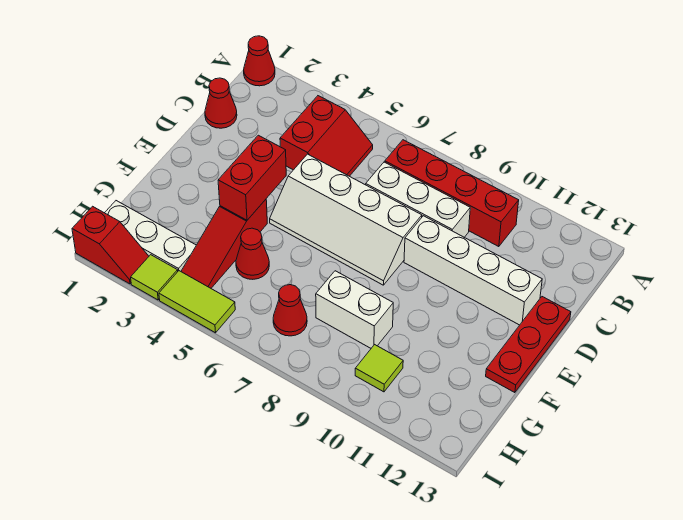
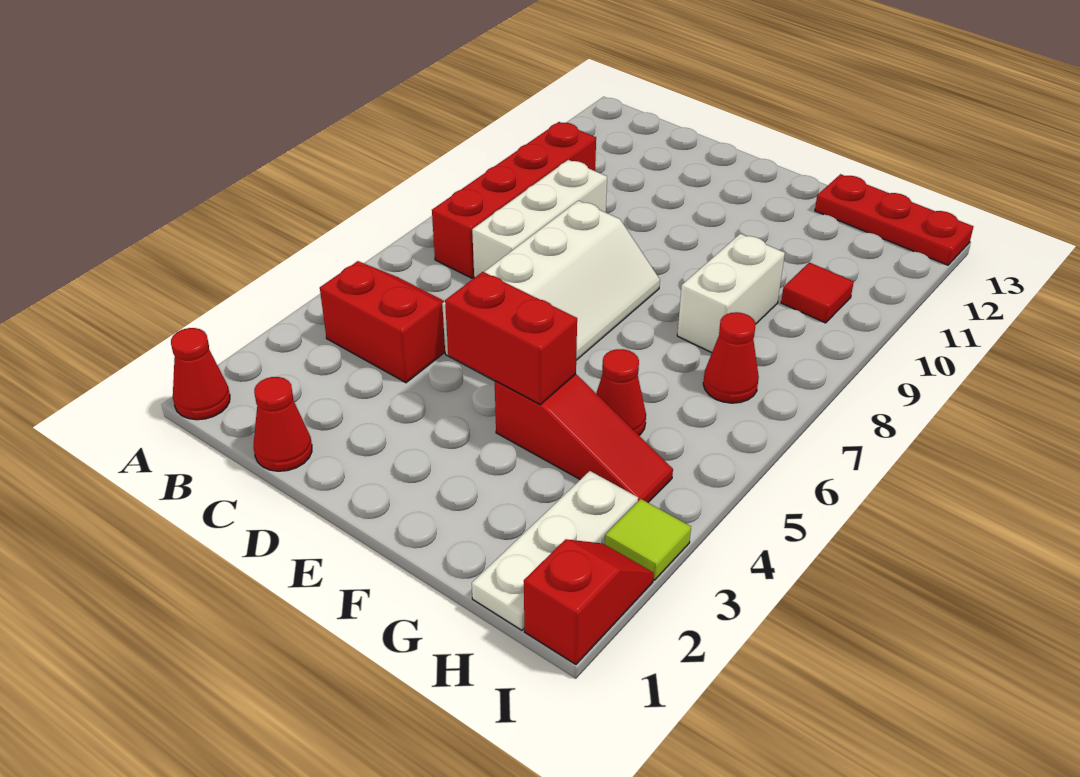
white 1x4 brick [404,216,542,325] -> none
red 1x3 plate [486,297,571,393] -> red 1x3 plate moved to [815,174,974,265]
lime 1x1 tile [355,345,403,392] -> red 1x1 tile [781,262,854,323]
lime 1x2 tile [159,271,235,333] -> none

